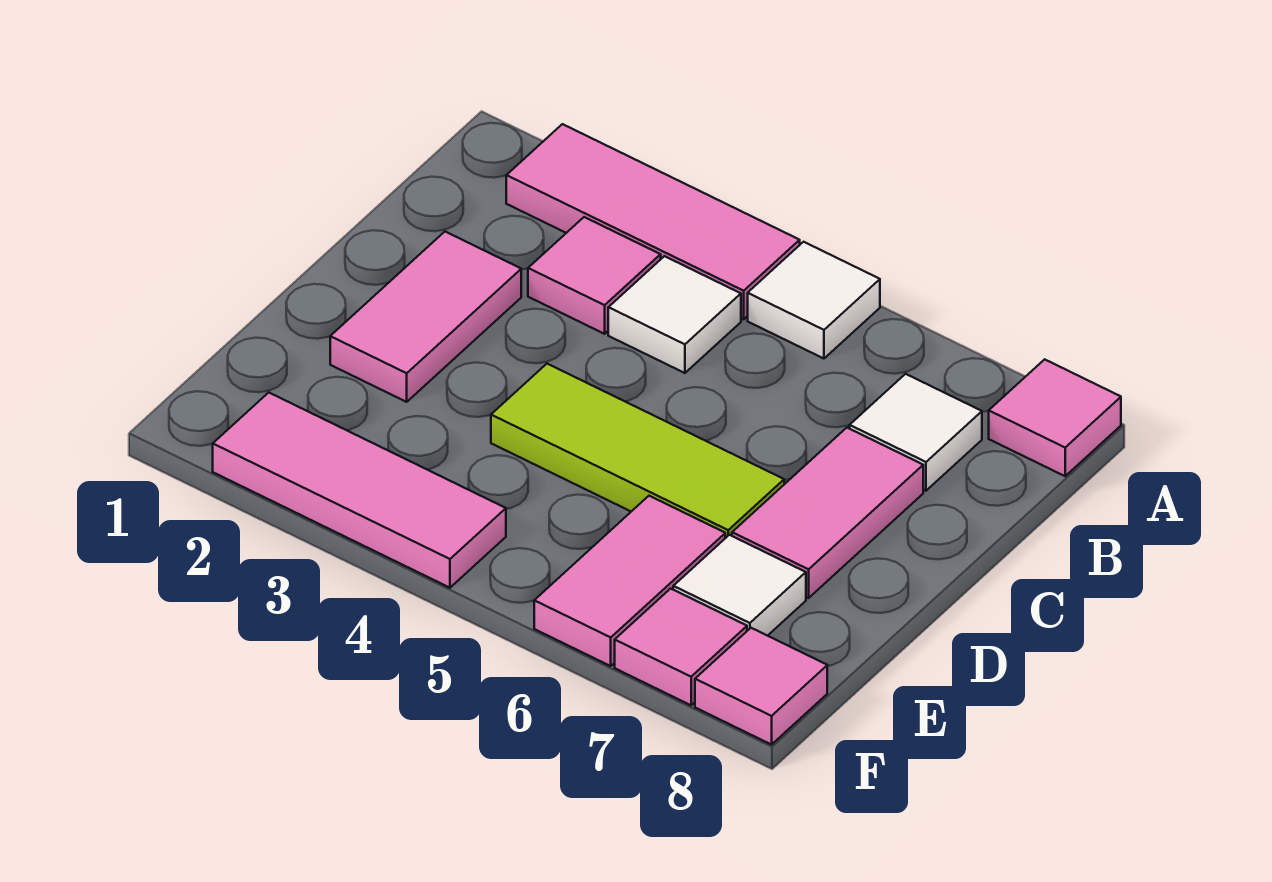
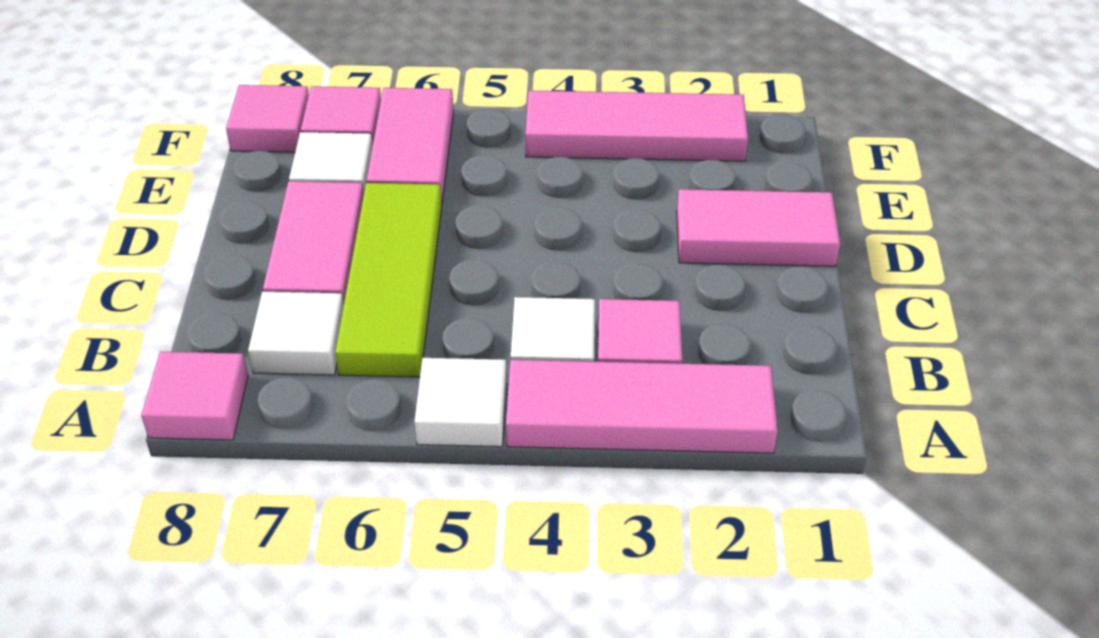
pink 1x2 tile [330,232,521,402] -> pink 1x2 tile turned to [677,189,840,266]
lime 1x3 tile [491,364,784,538] -> lime 1x3 tile turned to [335,183,442,377]

